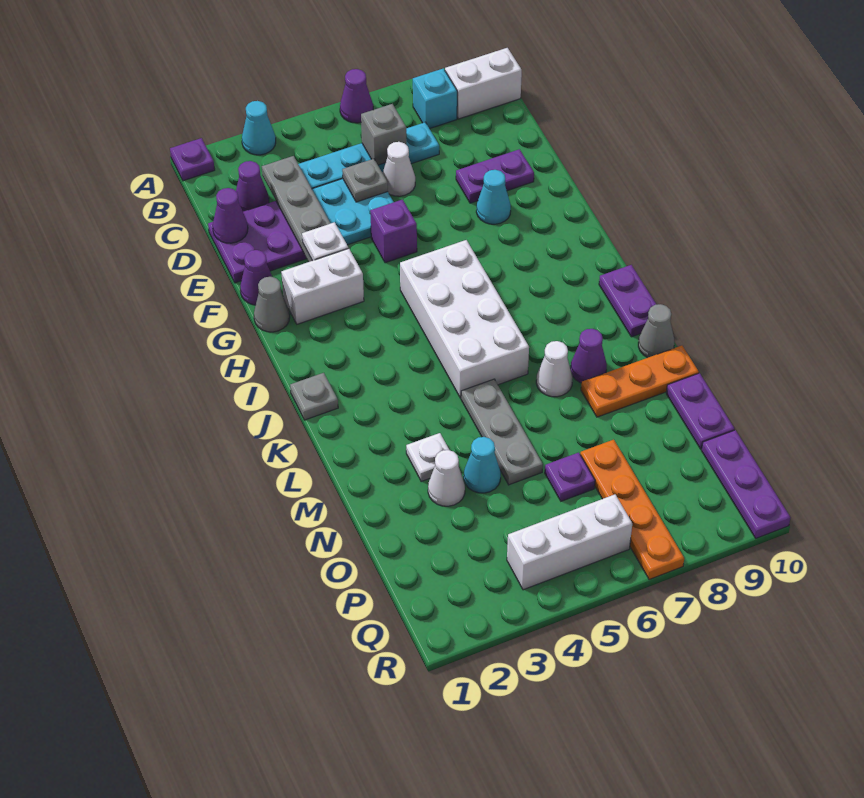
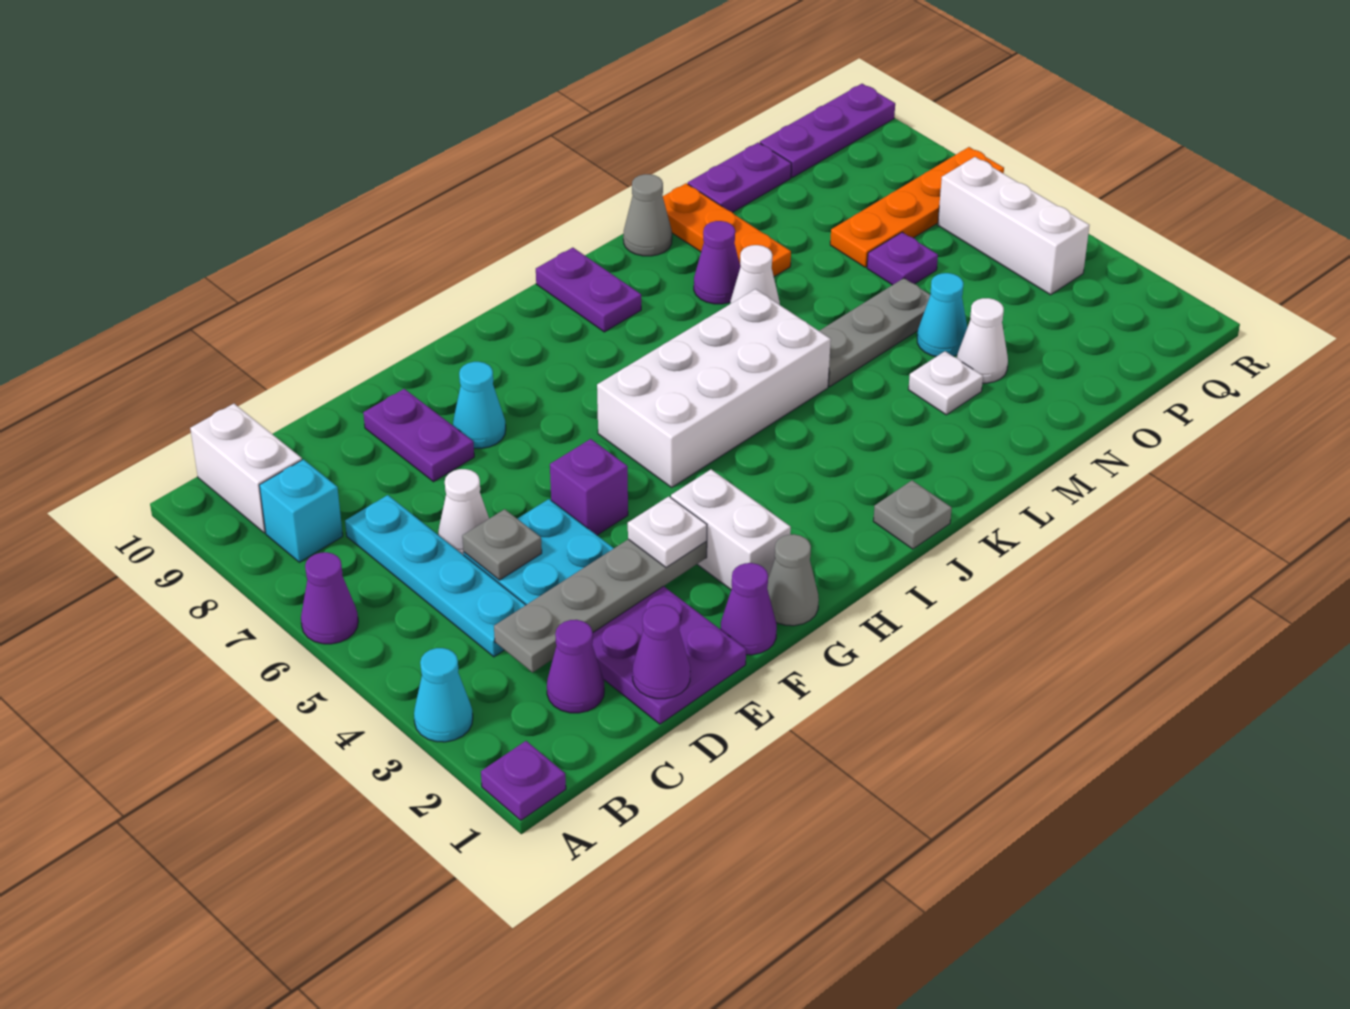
grey 1x1 brick [361,104,406,165] -> none
purple 1x2 plate [599,265,657,337] -> purple 1x2 plate turned to [536,248,641,332]

